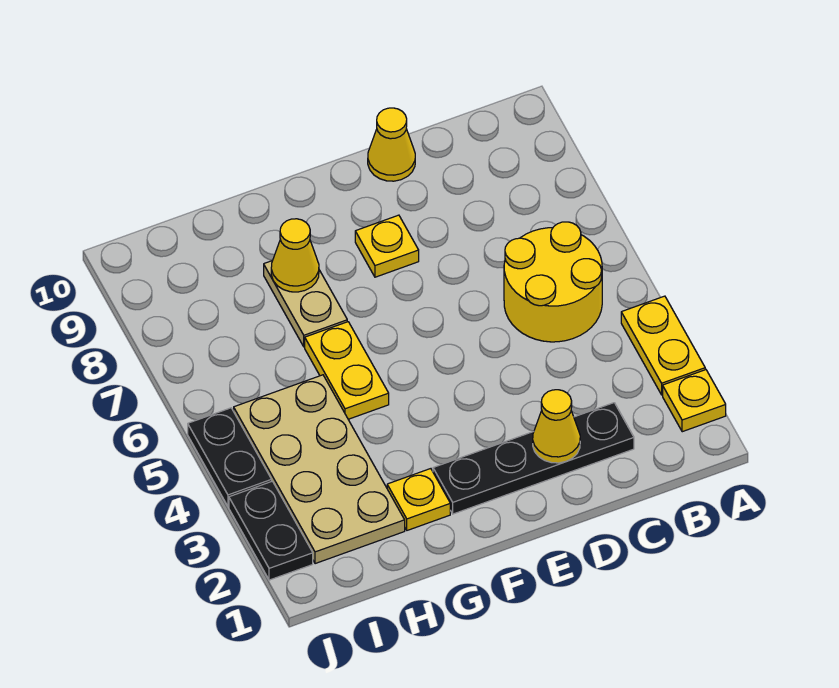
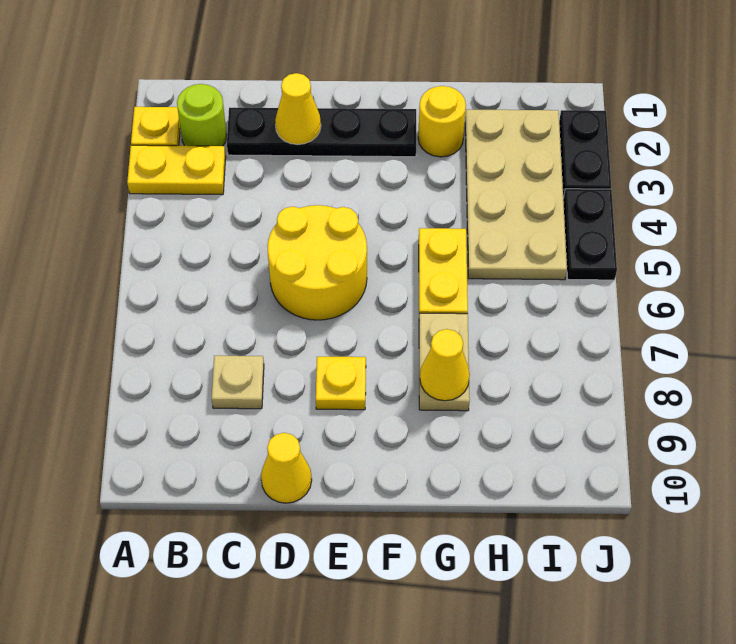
yellow 1x2 plate [621,296,705,395] -> yellow 1x2 plate turned to [127,145,226,195]
none -> lime 1x1 round brick [177,84,227,146]
yellow 2x2 round brick [504,222,602,342] -> yellow 2x2 round brick moved to [267,205,367,320]
none -> tan 1x1 plate [212,356,264,409]
yellow 1x1 plate [387,469,450,530] -> yellow 1x1 round brick [418,86,466,157]

